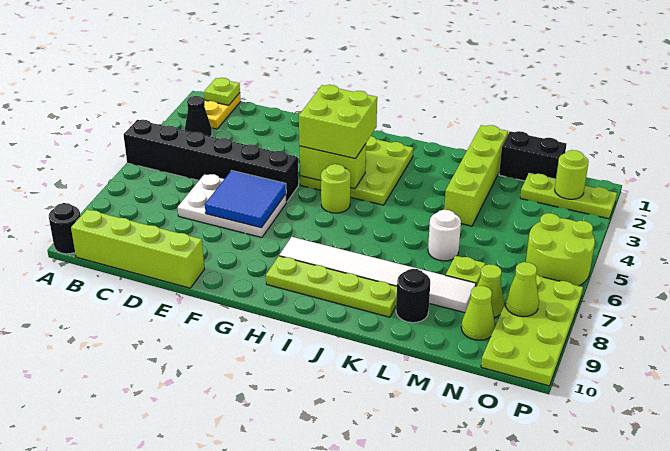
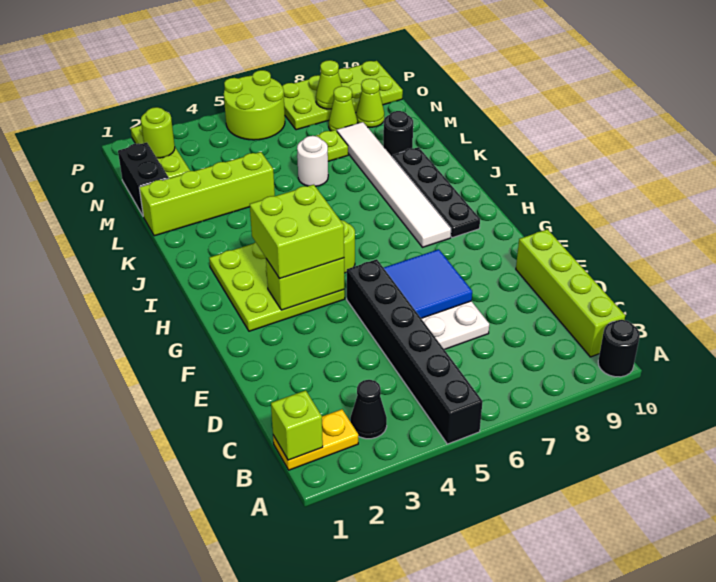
lime 1x1 plate [204,78,240,105] -> lime 1x1 brick [271,390,323,460]
lime 1x2 brick [300,144,366,189] -> lime 1x2 brick turned to [266,258,344,310]
lime 1x4 plate [266,256,397,317] -> black 1x4 plate [392,147,480,238]

